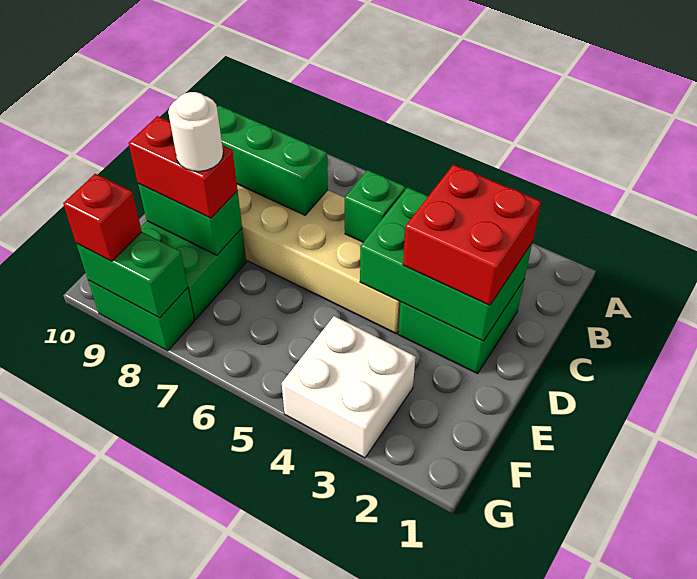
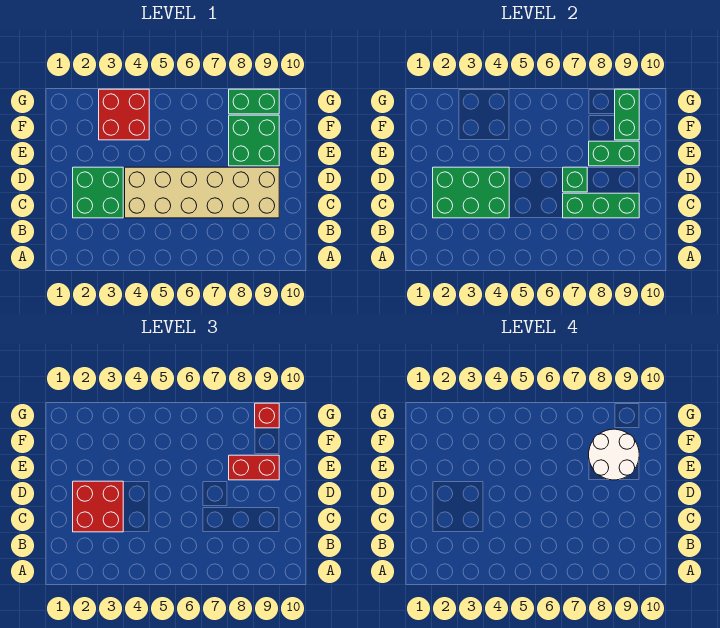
green 1x1 brick [345,170,406,242] -> green 1x1 brick moved to [563,167,587,192]
white 1x1 round brick [168,92,223,171] -> white 2x2 round brick [589,429,639,480]
white 2x2 brick [282,316,416,458] -> red 2x2 brick [99,89,149,140]
green 1x2 brick [77,232,188,318] -> green 1x2 brick turned to [615,89,639,140]

